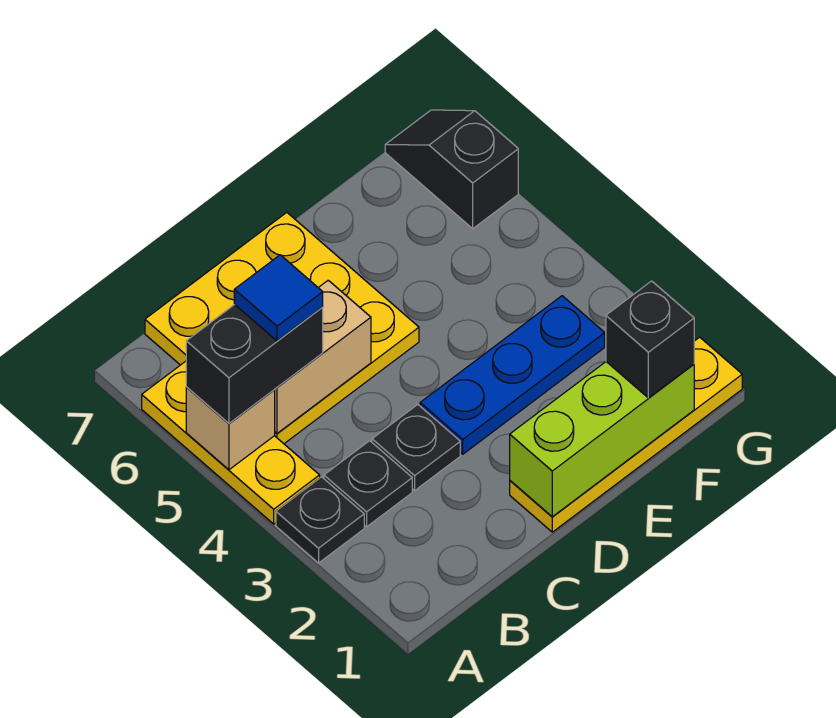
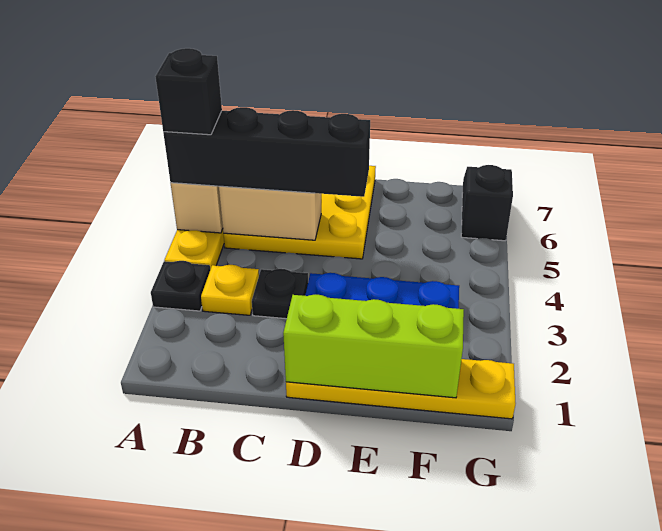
black 1x2 brick [186,305,323,423] -> black 1x4 brick [163,107,370,197]
black 1x1 plate [324,441,412,527] -> yellow 1x1 plate [201,265,259,315]
blue 1x1 tile [234,255,323,341] -> none
black 1x1 brick [606,281,694,398] -> black 1x1 brick moved to [155,48,222,135]

